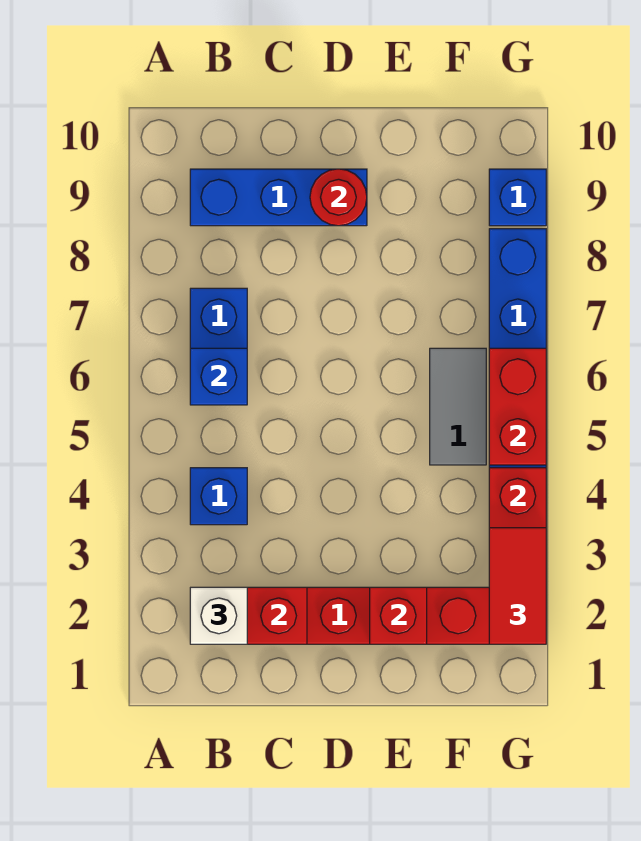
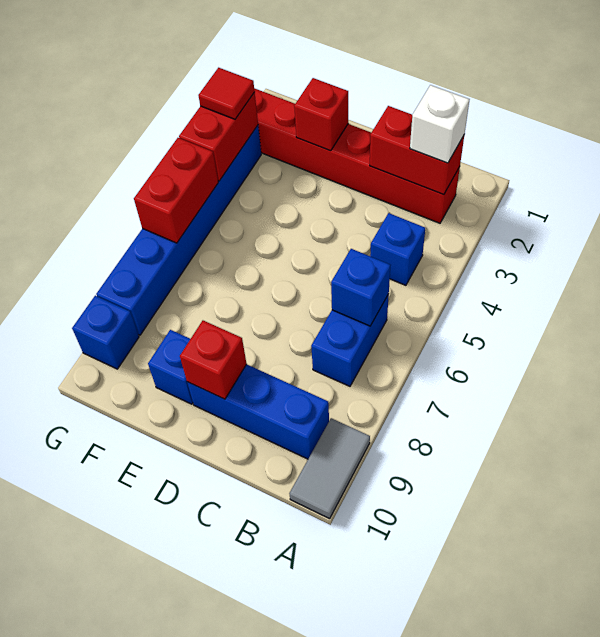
red 1x1 round brick [310,169,367,226] -> red 1x1 brick [180,321,247,399]
none -> blue 1x1 brick [148,330,193,404]
grey 1x2 tile [430,348,486,465] -> grey 1x2 tile moved to [289,418,370,519]
red 1x2 tile [489,528,546,644] -> red 1x1 tile [198,68,255,119]

